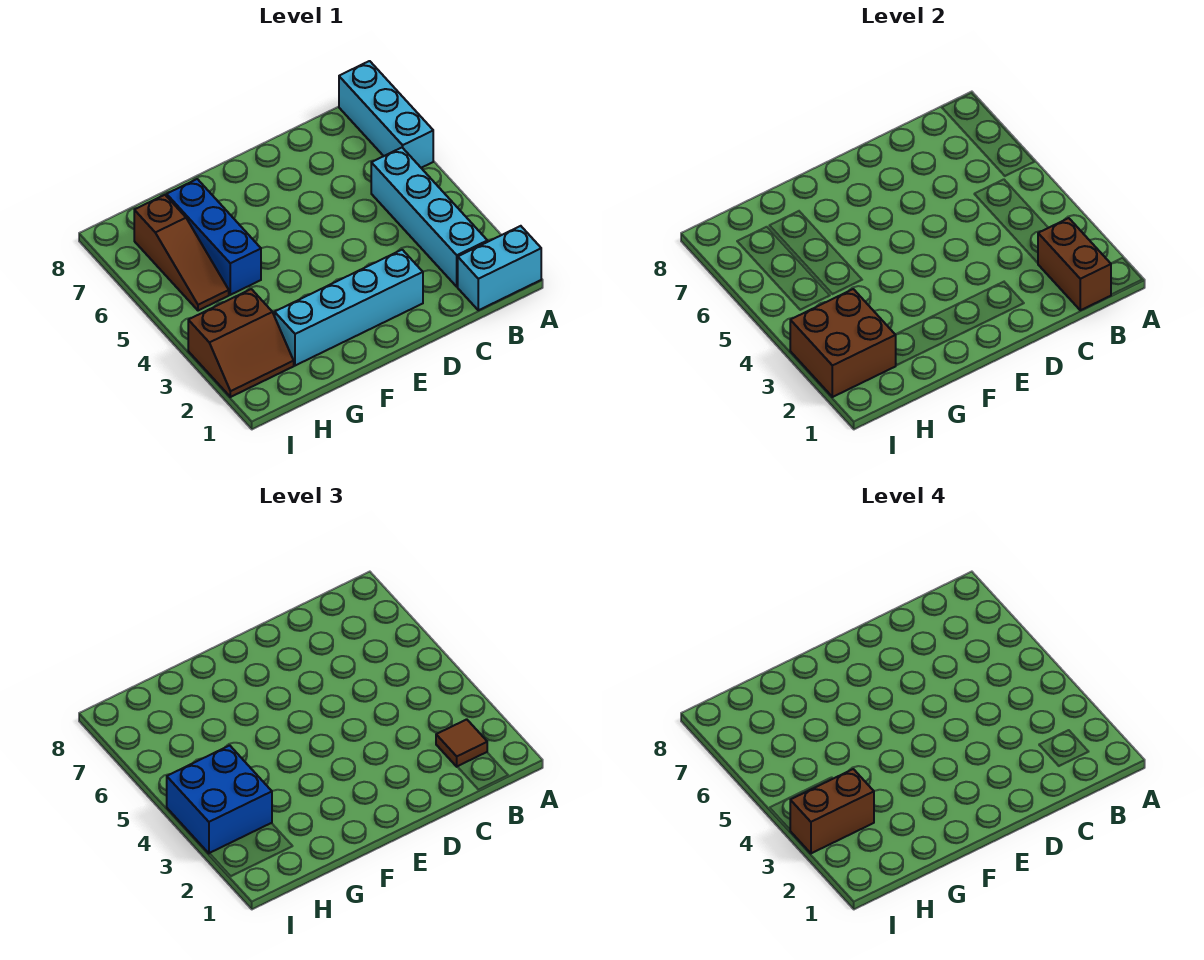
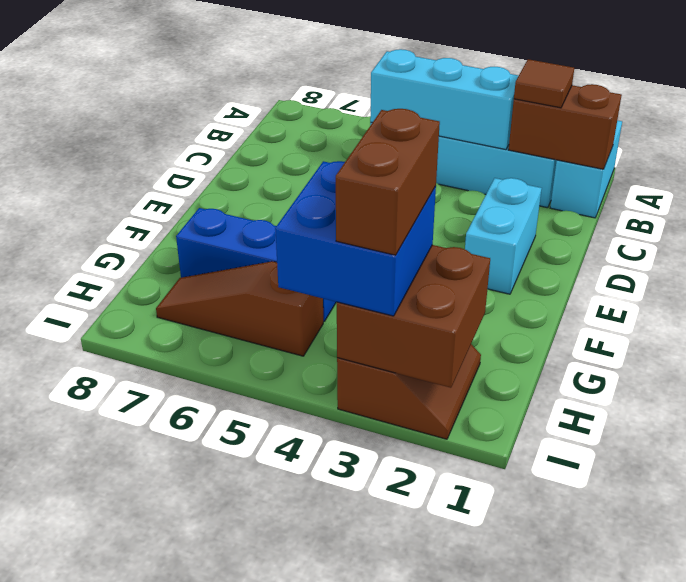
cyan 1x3 brick [339,61,433,168] -> cyan 1x3 brick moved to [370,49,519,150]
cyan 1x4 brick [275,250,423,366] -> cyan 1x2 brick [465,178,542,294]
brown 1x3 slope [134,195,229,311] -> brown 1x3 slope turned to [156,261,323,356]

